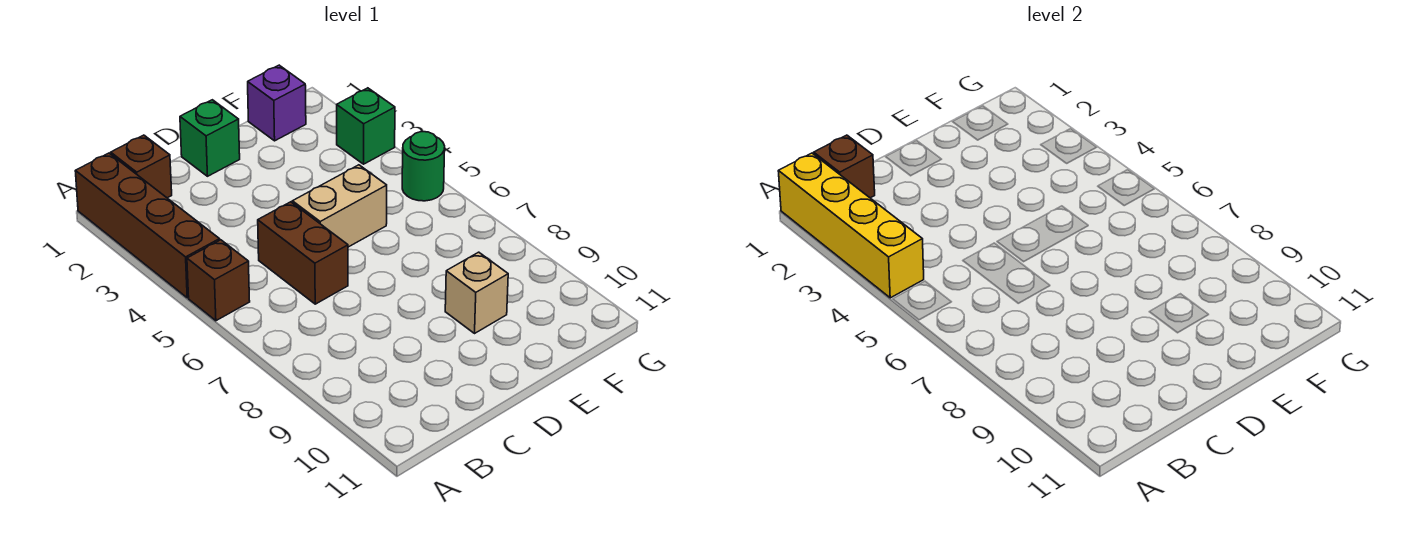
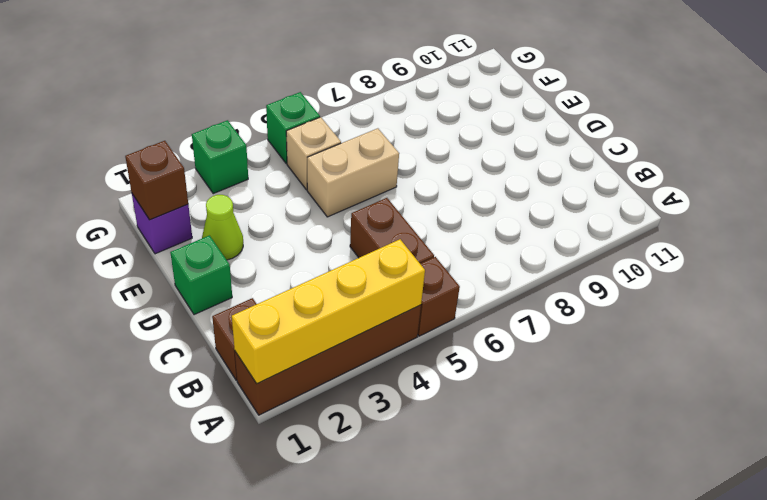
brown 1x1 brick [814,135,875,198] -> brown 1x1 brick moved to [125,141,188,220]
brown 1x2 brick [258,202,348,304] -> brown 1x2 brick turned to [350,198,434,264]
tan 1x2 brick [292,165,387,247] -> tan 1x2 brick turned to [307,128,399,217]
none -> lime 1x1 cone [202,195,243,260]
tan 1x1 brick [445,252,508,333] -> tan 1x1 brick moved to [286,117,341,190]
green 1x1 round brick [402,132,445,201] -> green 1x1 brick [266,92,320,164]

